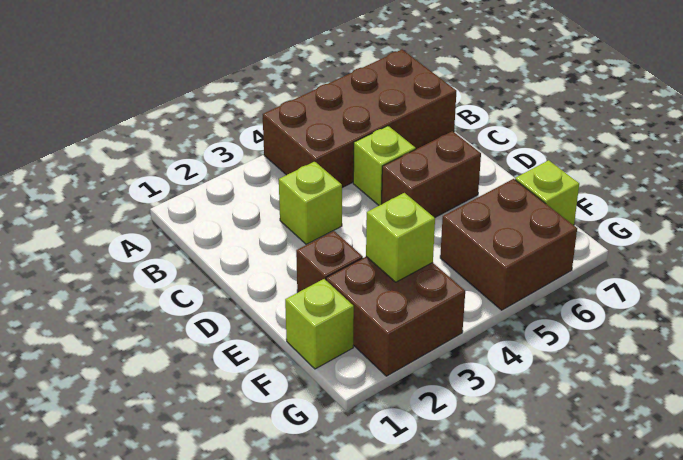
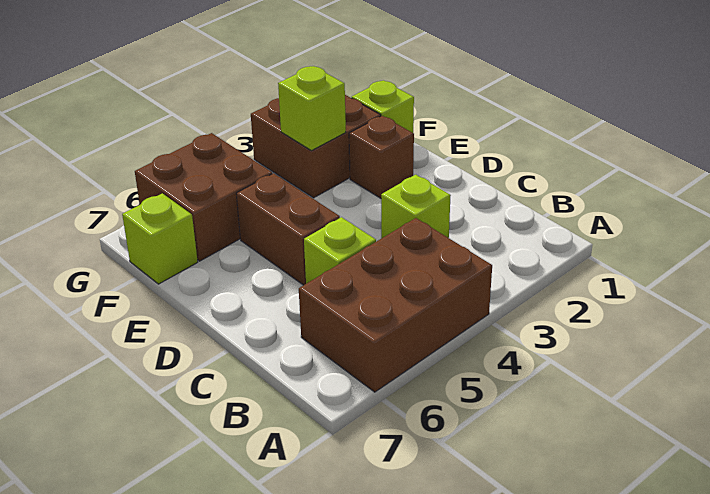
brown 2x4 brick [263,50,456,188] -> brown 2x3 brick [299,218,492,392]
brown 1x2 brick [382,131,481,218] -> brown 1x2 brick turned to [236,173,340,285]

